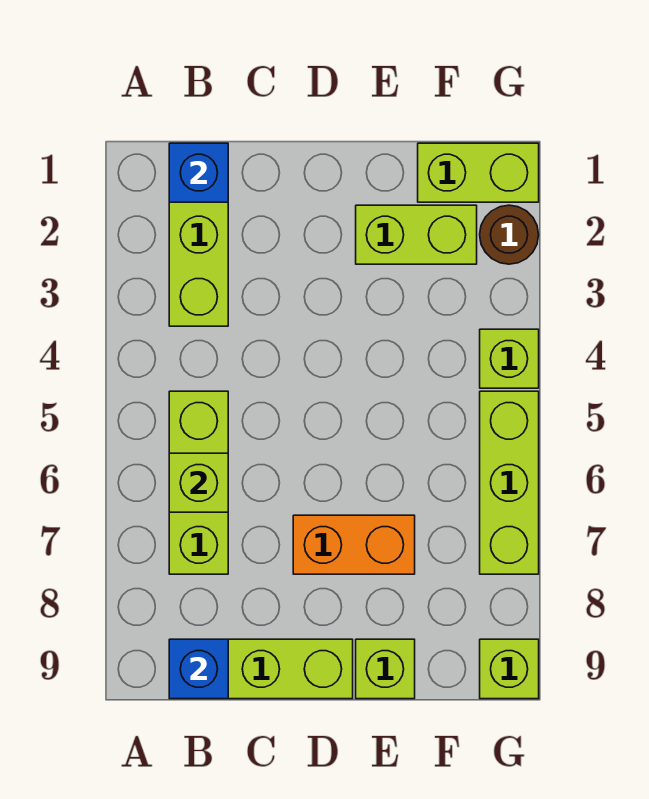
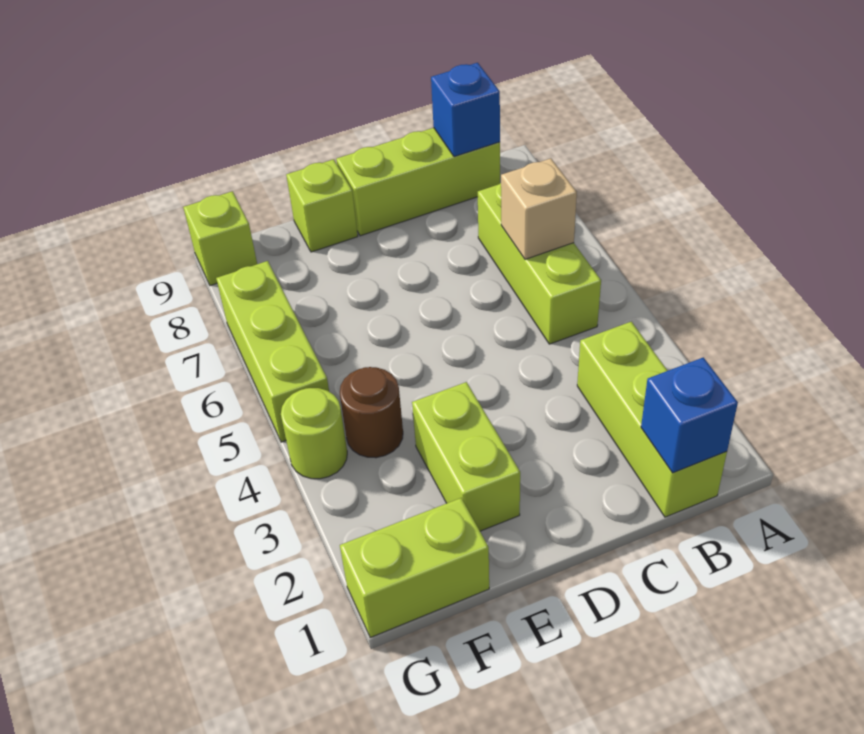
lime 1x1 brick [169,453,228,512] -> tan 1x1 brick [501,158,577,259]
orange 1x2 brick [293,515,415,574] -> none
lime 1x2 brick [356,205,477,264] -> lime 1x2 brick turned to [412,382,520,531]
brown 1x1 round brick [480,205,539,264] -> brown 1x1 round brick moved to [340,367,403,458]
lime 1x1 brick [480,329,539,388] -> lime 1x1 round brick [281,388,347,479]

